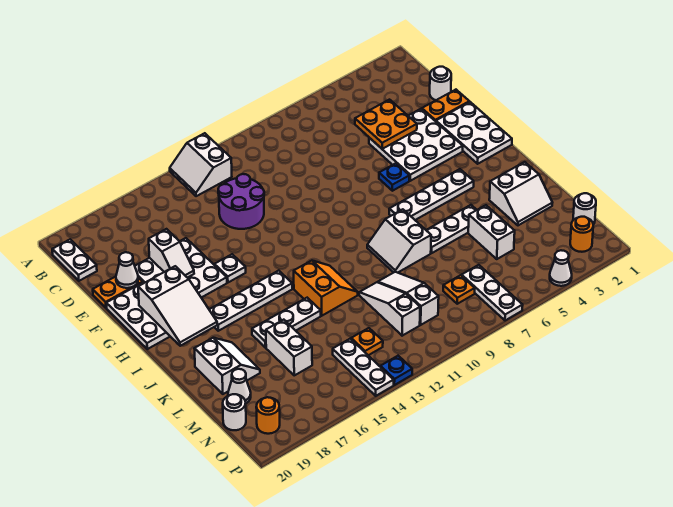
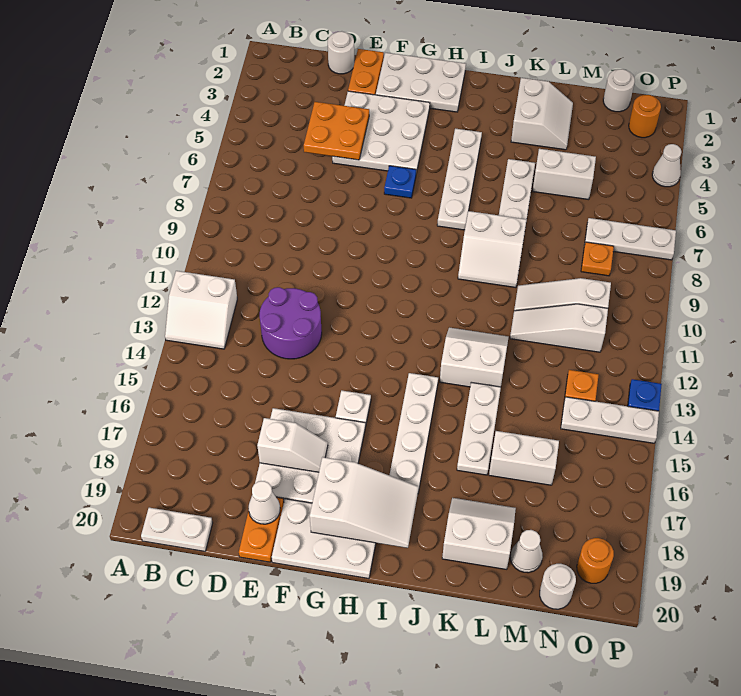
orange 2x2 slope [294,261,358,316] -> white 2x2 slope [440,327,508,387]

